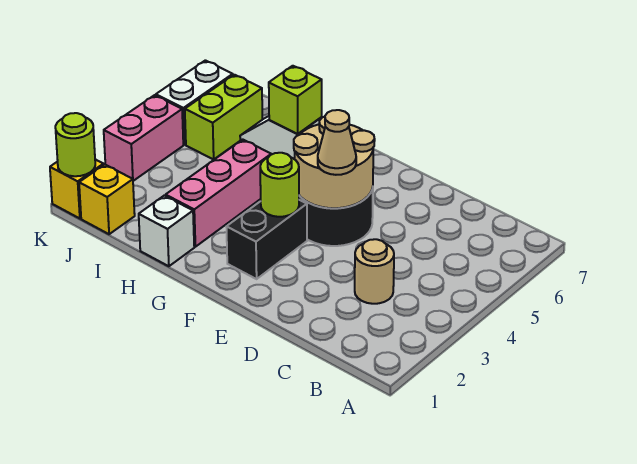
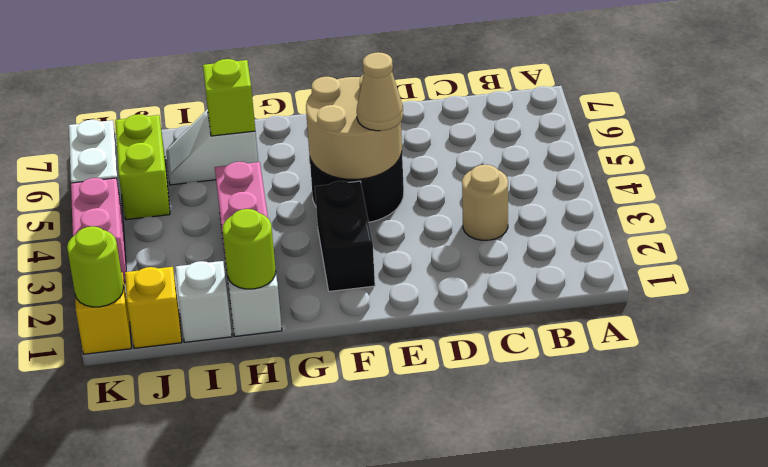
lime 1x1 round brick [260,153,299,217] -> lime 1x1 round brick moved to [222,209,276,289]
none -> white 1x1 brick [176,261,232,342]

